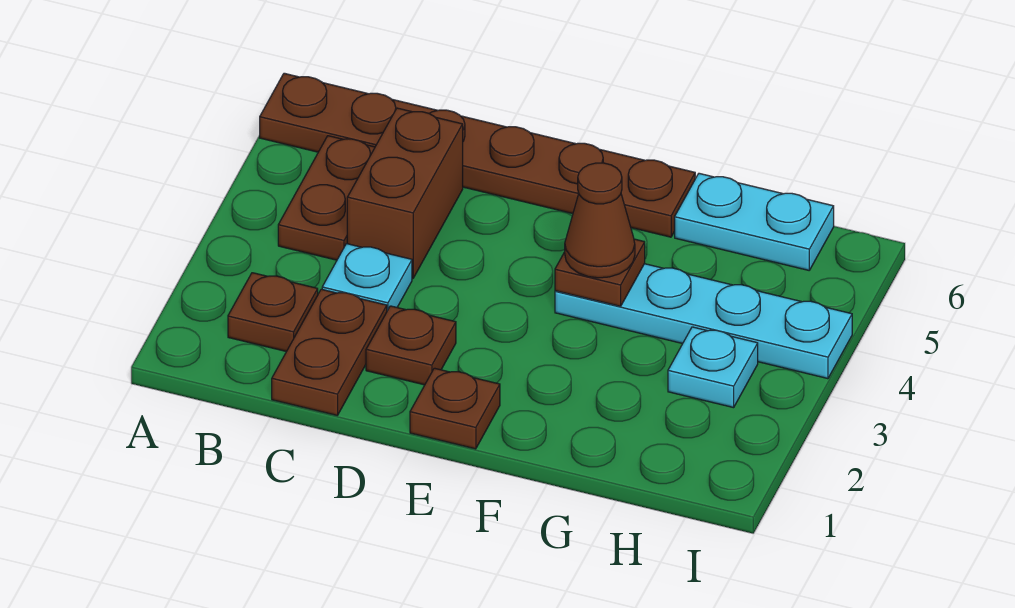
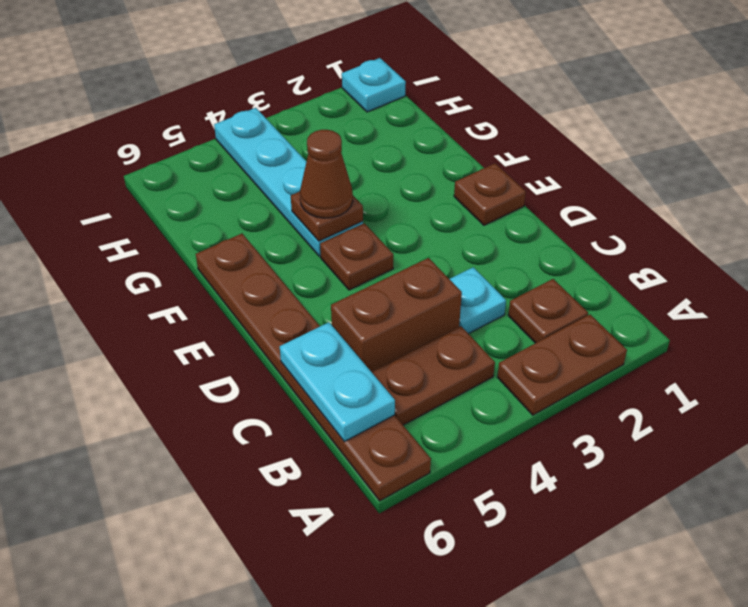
brown 1x2 plate [272,289,387,416] -> brown 1x2 plate moved to [497,315,627,415]
brown 1x1 plate [366,306,456,385] -> brown 1x1 plate moved to [320,223,393,290]
cyan 1x2 plate [675,173,834,270] -> cyan 1x2 plate moved to [280,322,395,442]
cyan 1x1 plate [668,327,758,408] -> cyan 1x1 plate moved to [342,58,406,112]

